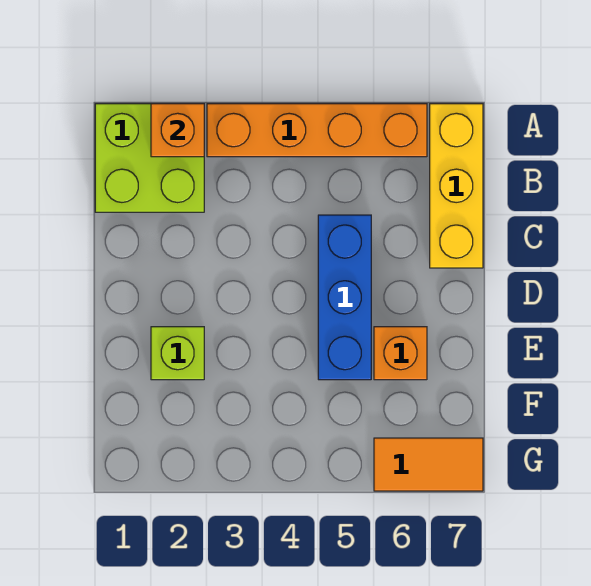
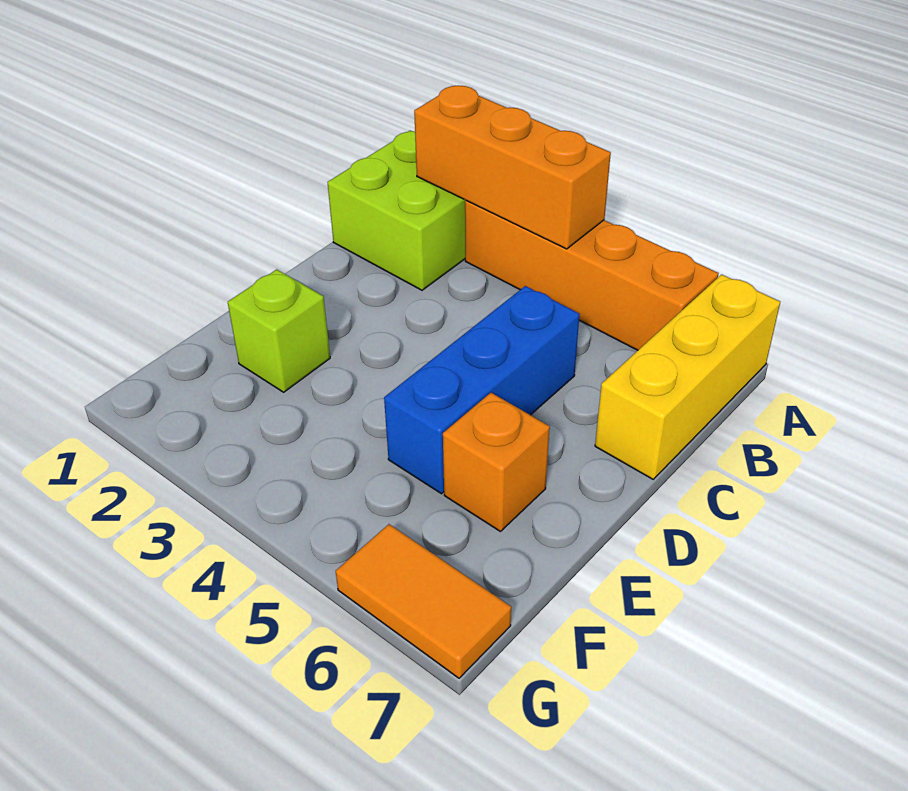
orange 1x1 brick [151,104,204,157] -> orange 1x3 brick [414,86,611,249]

